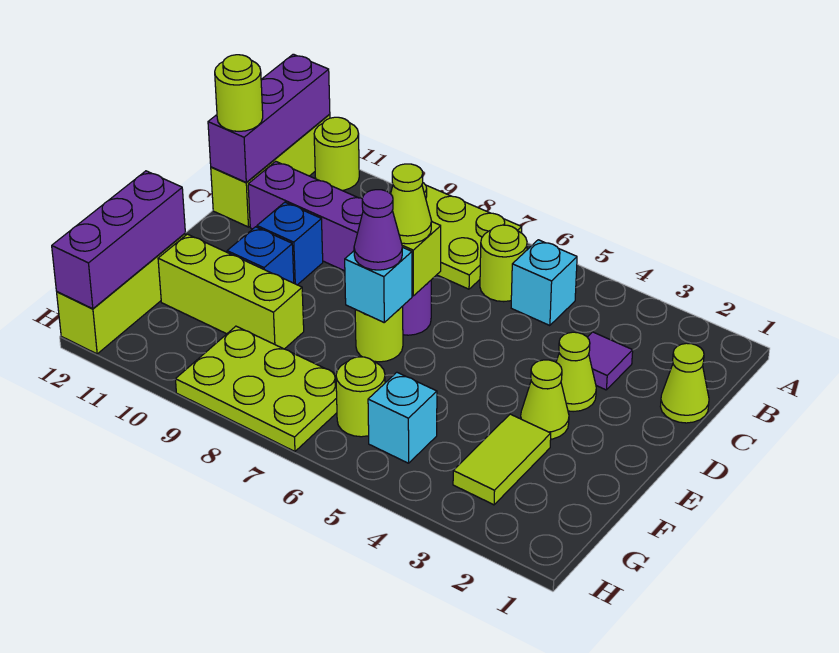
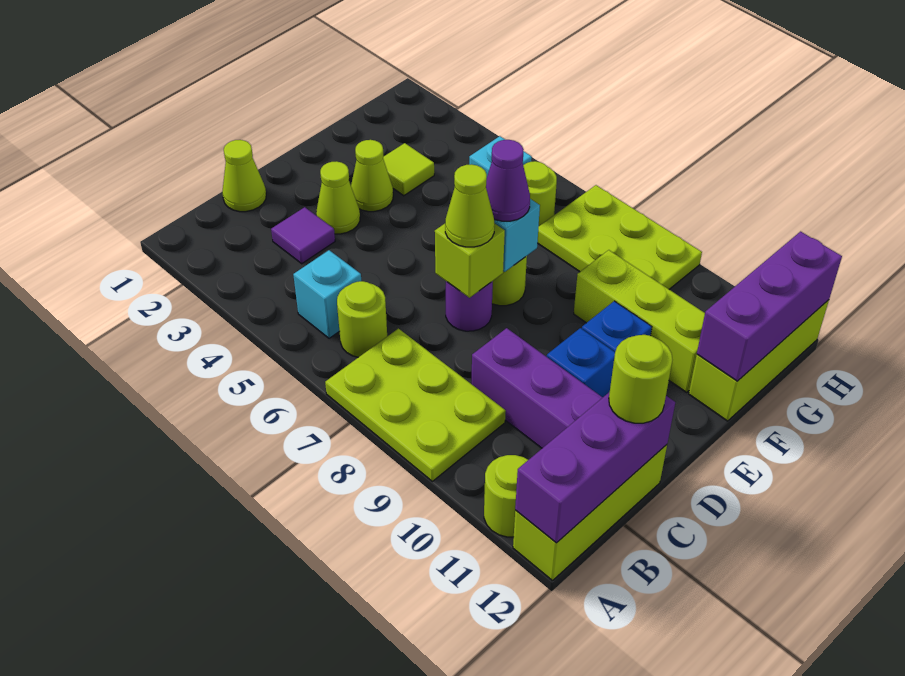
lime 1x2 tile [453,414,551,505] -> lime 1x1 tile [383,143,434,196]

